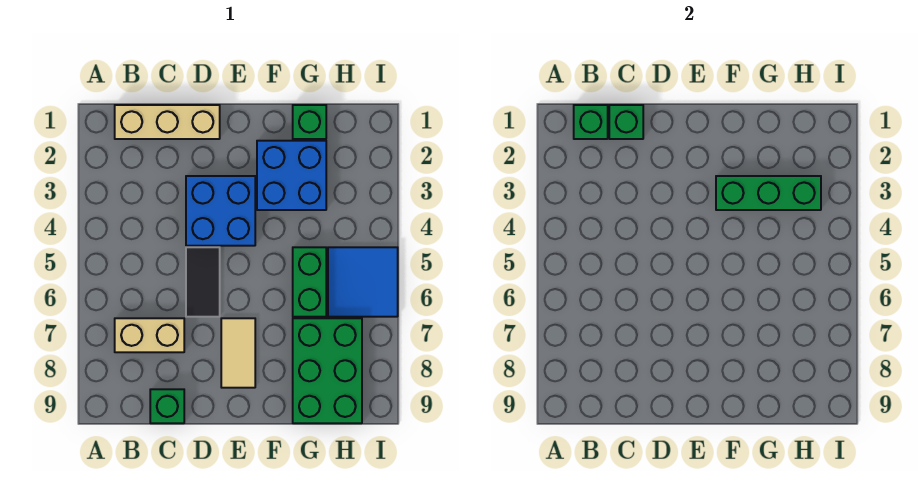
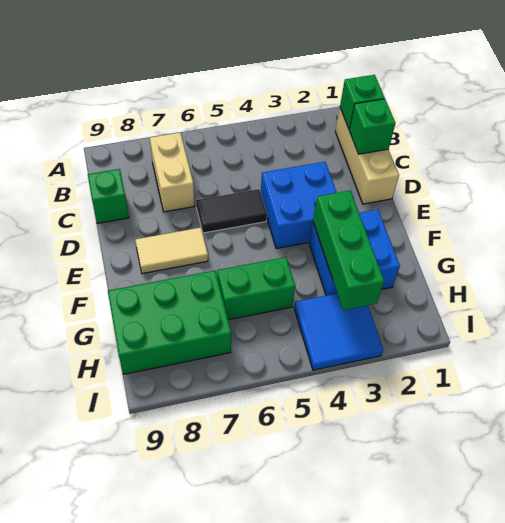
green 1x1 brick [293,105,326,139] -> none
blue 2x2 tile [328,247,398,317] -> blue 2x2 tile moved to [294,294,383,370]

